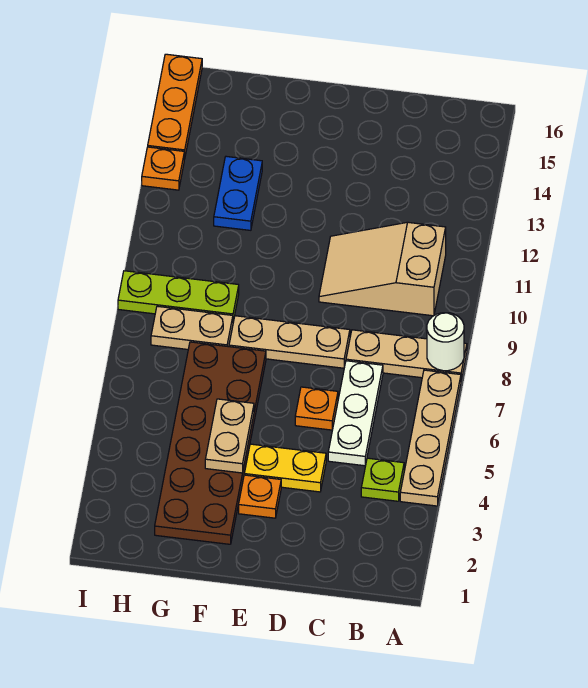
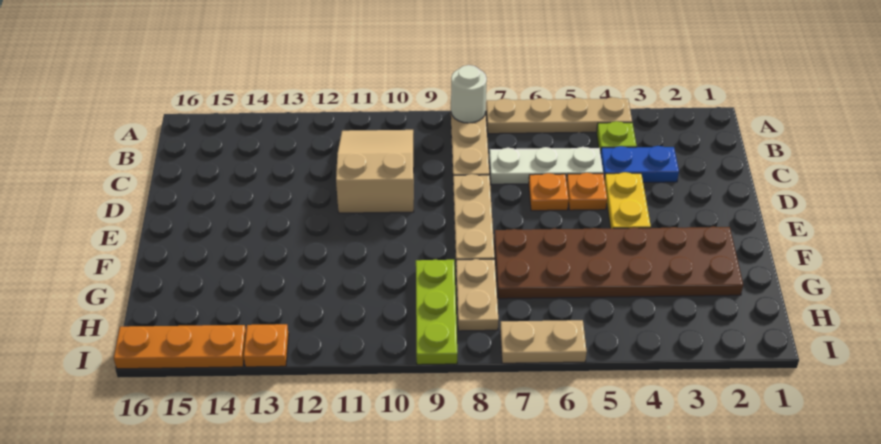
tan 2x3 slope [319,222,446,316] -> tan 2x3 slope turned to [336,130,414,213]
orange 1x1 plate [239,475,281,518] -> orange 1x1 plate moved to [567,173,607,210]
tan 1x2 plate [205,399,254,473] -> tan 1x2 plate moved to [500,320,587,363]
blue 1x2 plate [214,156,262,230] -> blue 1x2 plate moved to [601,146,679,182]

